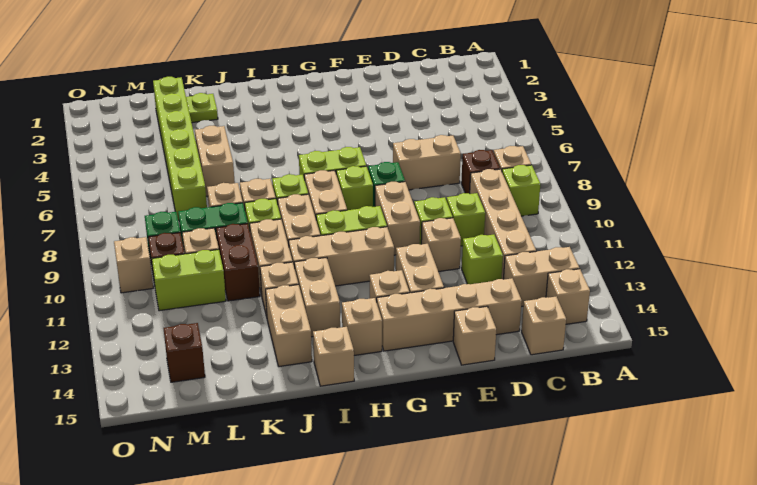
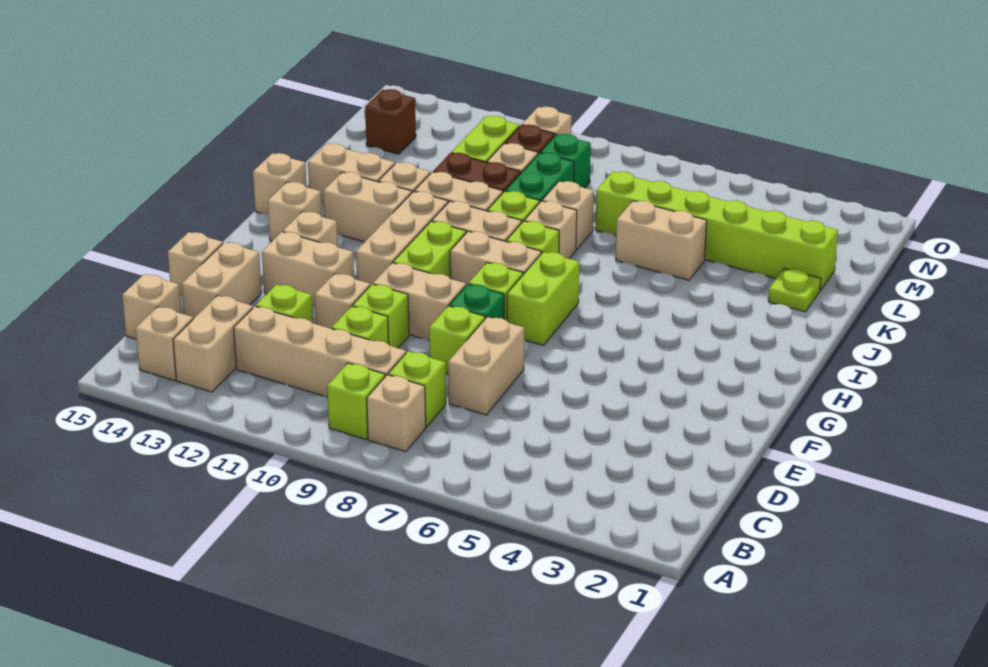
brown 1x1 brick [461,150,500,193] -> lime 1x1 brick [388,351,446,427]
tan 1x4 brick [377,278,522,351] -> tan 1x2 brick [182,242,261,319]
none -> lime 1x1 brick [429,306,485,375]

